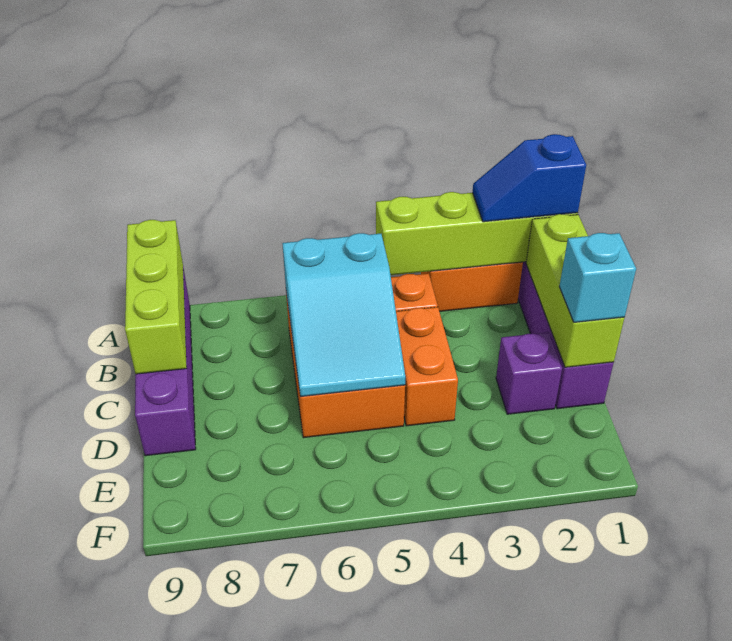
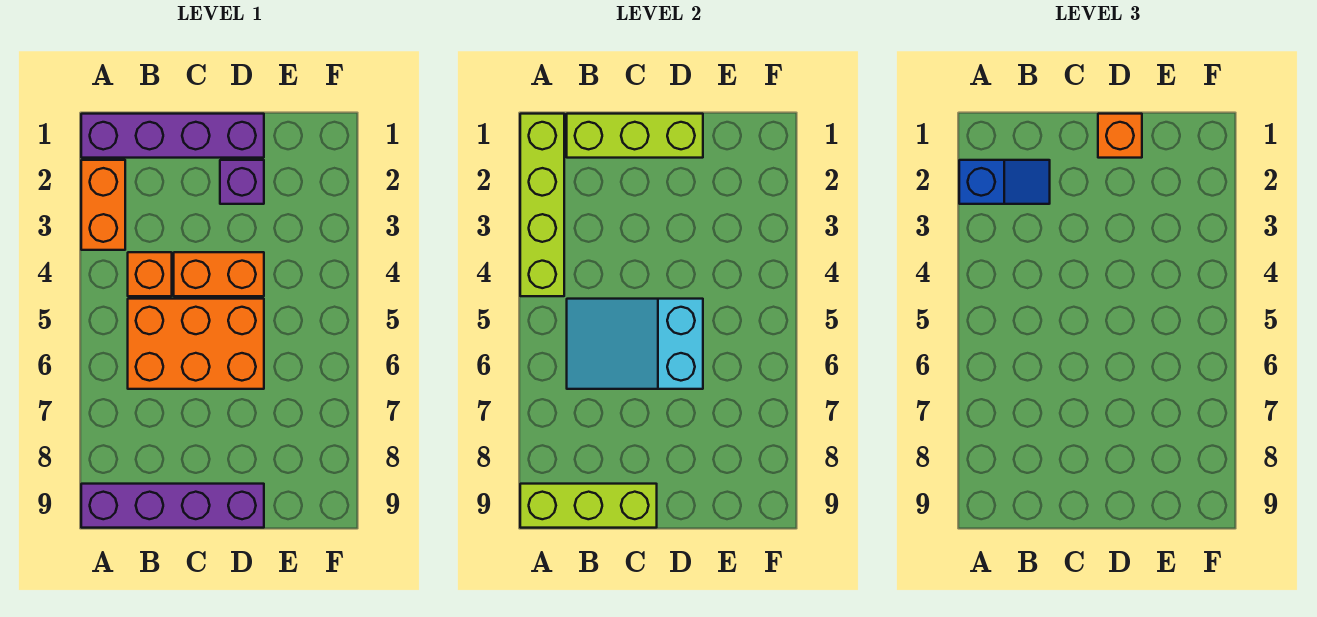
blue 1x2 slope [473,134,586,222] -> blue 1x2 slope turned to [959,160,1050,204]
cyan 2x3 slope [282,233,406,397] -> cyan 2x3 slope turned to [567,299,703,389]
cyan 1x1 brick [559,233,636,322] -> orange 1x1 brick [1098,114,1142,158]

